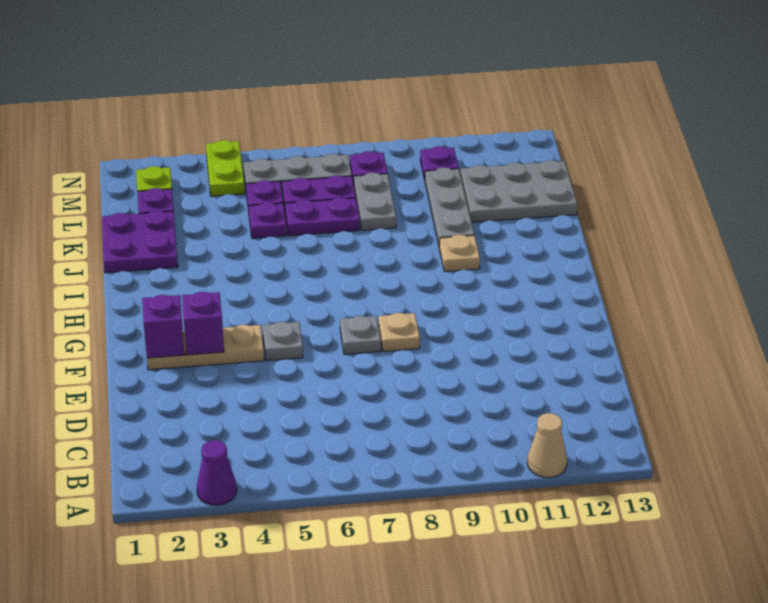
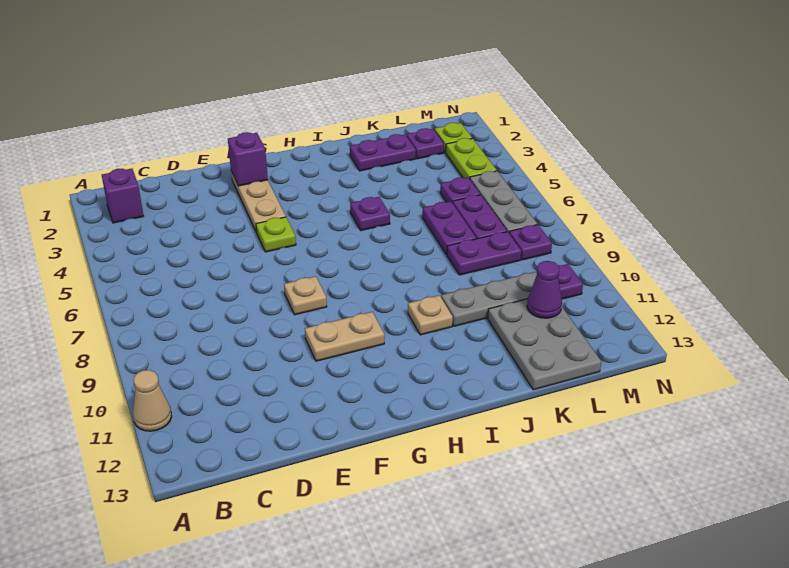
purple 1x1 cone [197,440,237,505] -> purple 1x1 cone moved to [527,261,562,318]
purple 1x1 brick [182,292,224,355] -> purple 1x1 brick moved to [102,169,143,223]
grey 1x1 plate [263,322,303,361] -> lime 1x1 plate [256,217,296,252]
grey 1x1 plate [340,316,381,355] -> none
none -> tan 1x2 plate [305,312,384,361]
purple 2x2 plate [102,210,178,273] -> purple 1x2 plate [350,134,416,171]
purple 1x1 plate [249,202,287,238] -> purple 1x1 plate moved to [350,197,390,230]
grey 1x2 plate [354,173,396,230] -> purple 1x2 plate [447,232,521,275]
lime 1x2 plate [206,140,245,196] -> lime 1x2 plate turned to [446,138,497,178]

